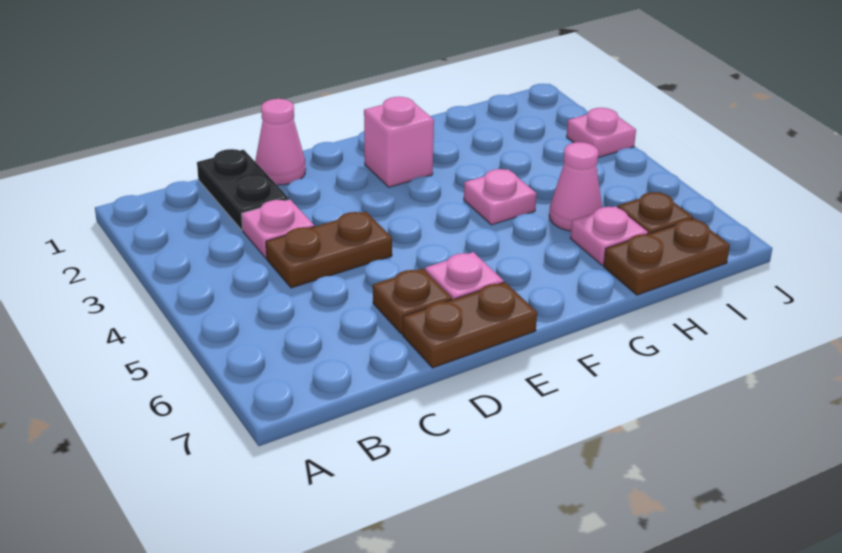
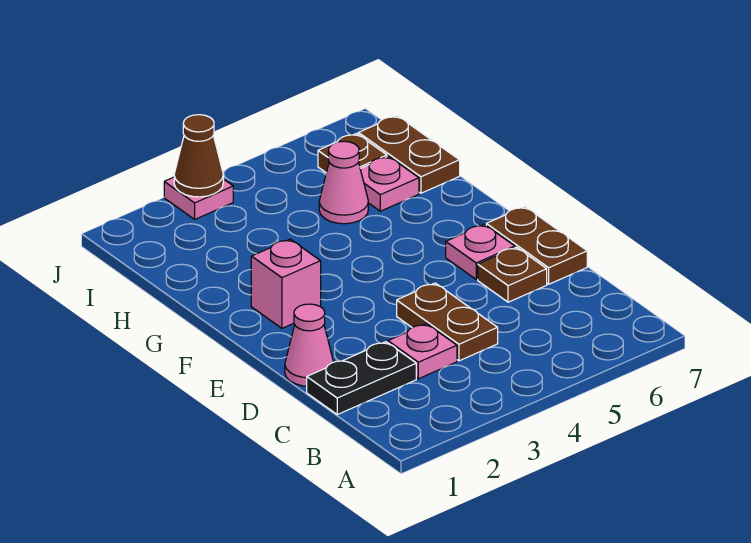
pink 1x1 plate [464,169,537,225] -> none
none -> brown 1x1 cone [174,115,223,197]

